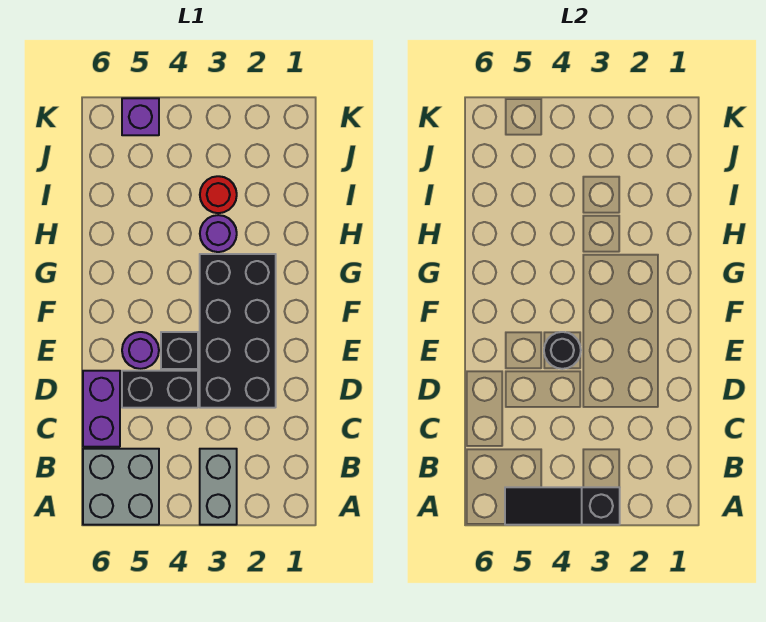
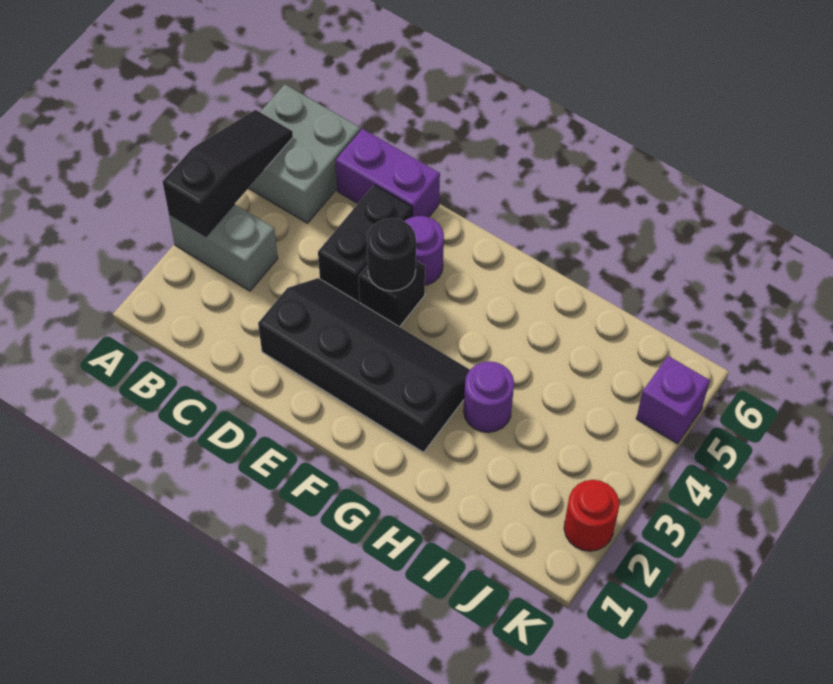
black 2x4 brick [200,254,276,408] -> black 2x4 slope [258,278,470,452]
red 1x1 round brick [200,176,237,213] -> red 1x1 round brick moved to [564,480,619,551]

